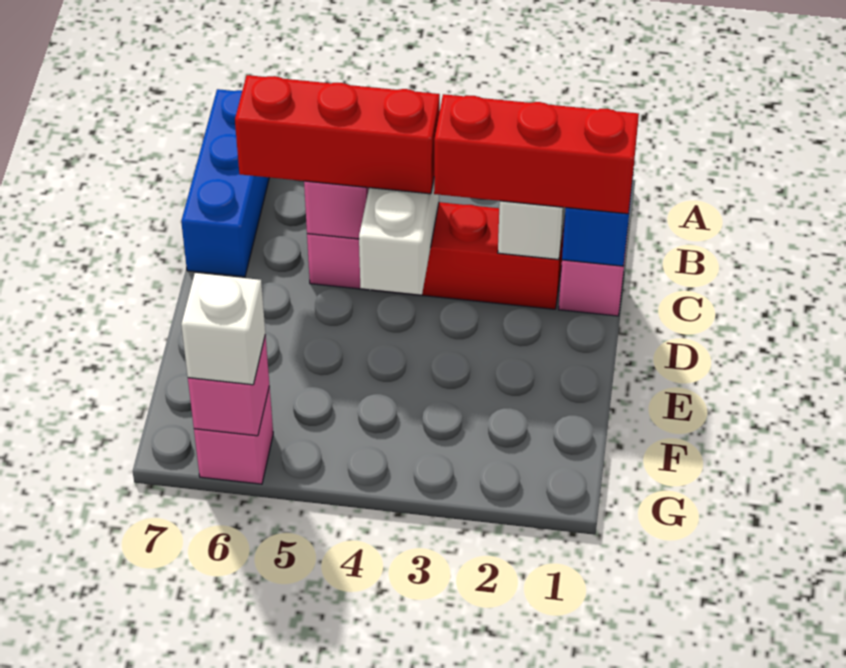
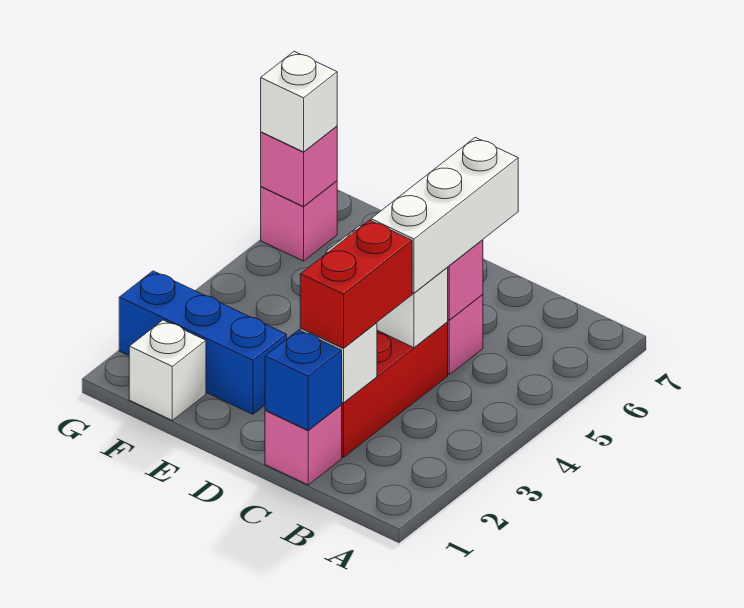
blue 1x3 brick [181,89,269,277] -> blue 1x3 brick moved to [119,271,287,414]
red 1x3 brick [434,94,639,214] -> red 1x2 brick [300,220,412,348]
red 1x3 brick [235,75,440,194] -> white 1x3 brick [371,137,518,293]
none -> white 1x1 brick [129,320,206,420]

